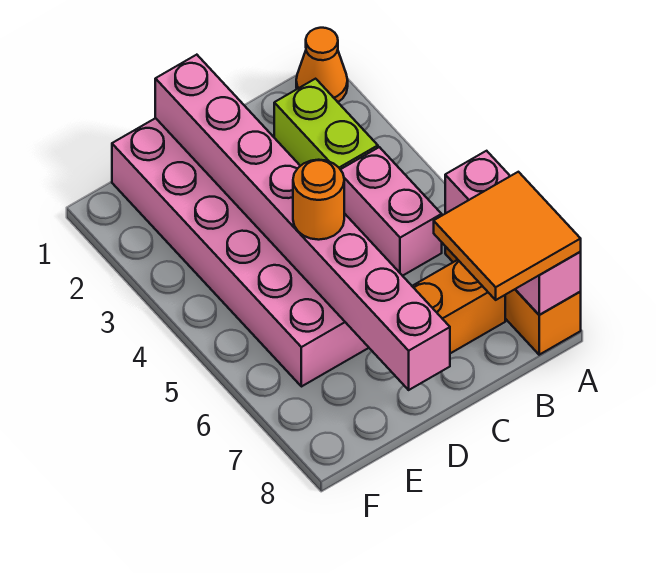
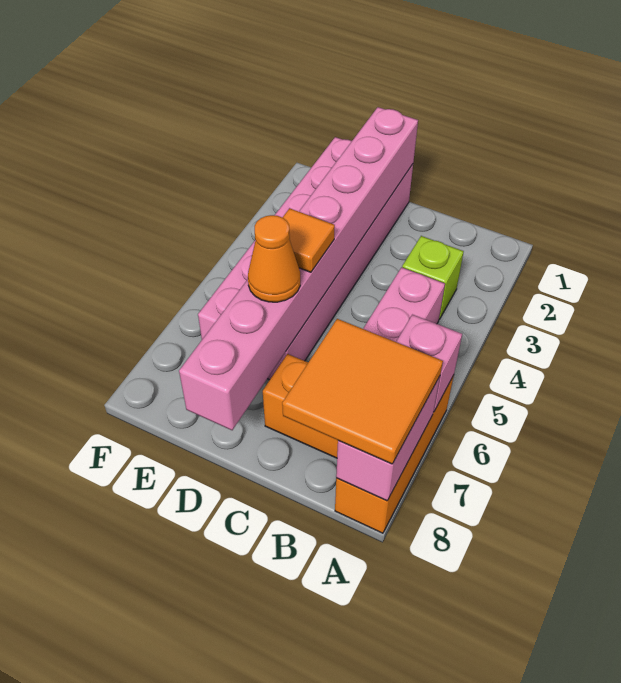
orange 1x1 cone [296,28,348,102] -> orange 1x1 cone moved to [248,215,300,302]
lime 1x2 brick [274,79,378,169] -> lime 1x1 brick [402,236,464,319]
orange 1x1 round brick [293,160,344,240] -> orange 1x1 tile [283,208,335,272]

